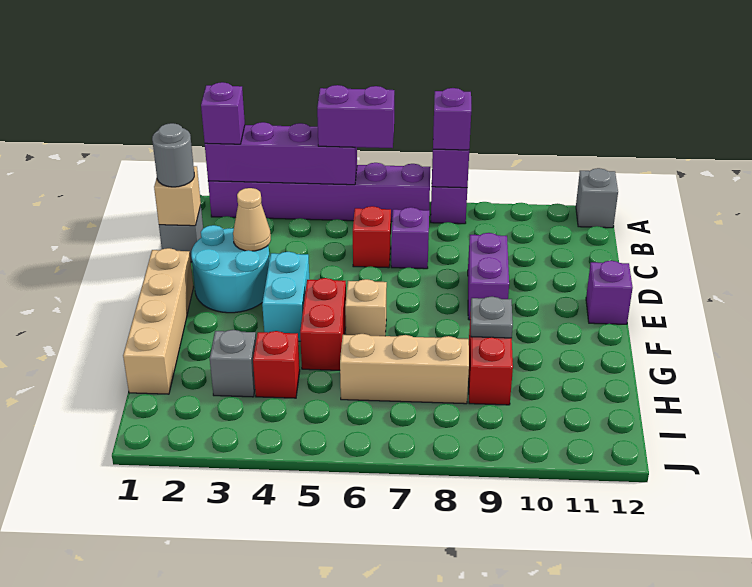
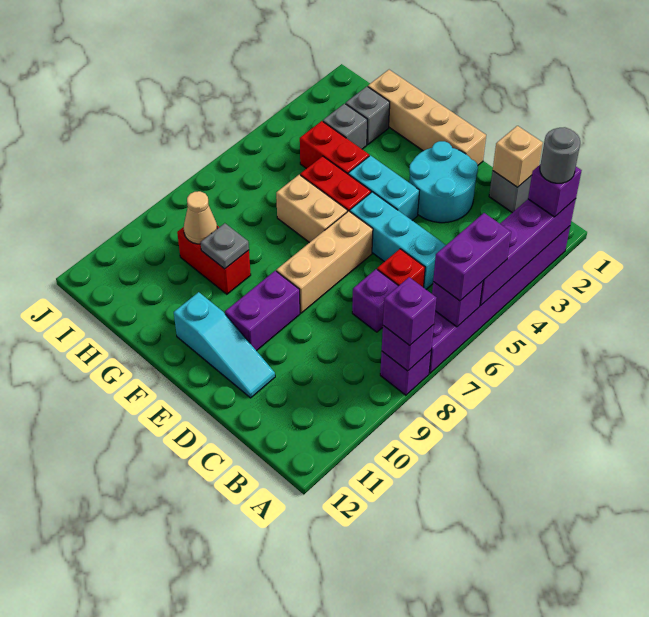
grey 1x1 brick [576,168,618,228] -> grey 1x1 brick moved to [346,87,390,145]
grey 1x1 round brick [152,123,194,187] -> grey 1x1 round brick moved to [540,127,580,183]
none -> cyan 1x3 brick [350,192,446,289]
tan 1x1 cone [233,188,271,251] -> tan 1x1 cone moved to [184,191,217,244]
purple 1x2 brick [468,233,509,320] -> purple 1x2 brick turned to [225,271,300,351]
none -> cyan 1x3 slope [174,292,275,398]
purple 1x1 brick [586,261,633,324] -> purple 1x1 brick moved to [432,281,483,327]
tan 1x1 brick [345,279,387,336] -> tan 1x2 brick [276,175,347,243]
red 1x1 brick [253,331,300,398] -> red 1x2 brick [300,121,369,174]
tan 1x3 brick [340,334,469,404] -> tan 1x3 brick moved to [276,211,373,313]

